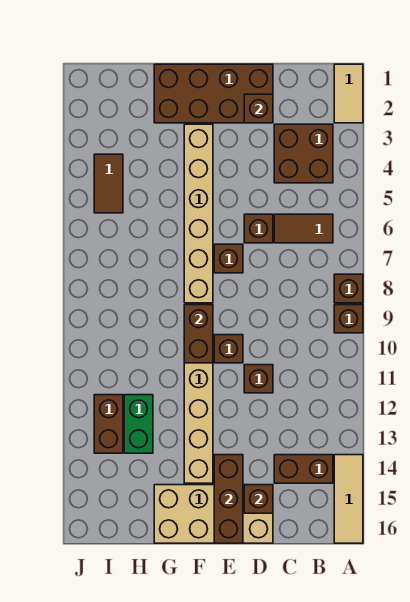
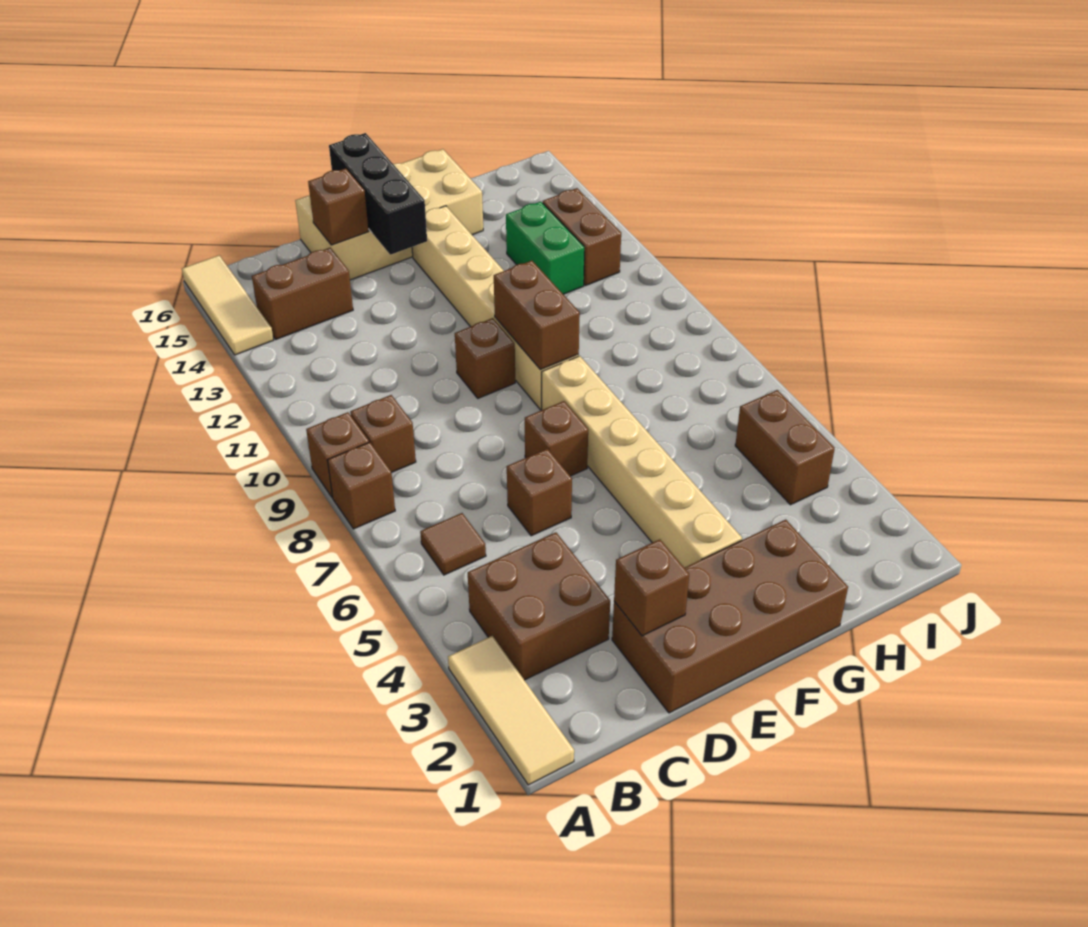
tan 1x2 tile [334,64,363,123] -> tan 1x3 tile [448,636,574,785]
brown 1x2 tile [274,214,333,243] -> brown 1x1 tile [420,513,486,575]
brown 1x1 brick [244,365,273,393] -> brown 1x1 brick moved to [350,395,416,472]
brown 1x3 brick [214,455,243,543] -> black 1x3 brick [329,133,427,255]
brown 1x2 tile [94,154,123,213] -> brown 1x2 brick [735,390,835,505]

